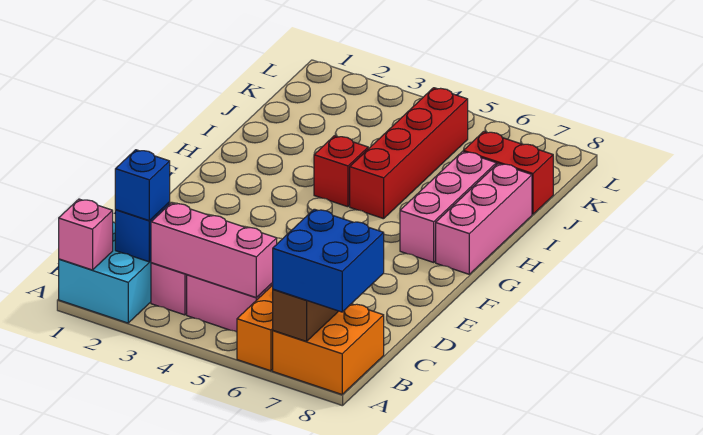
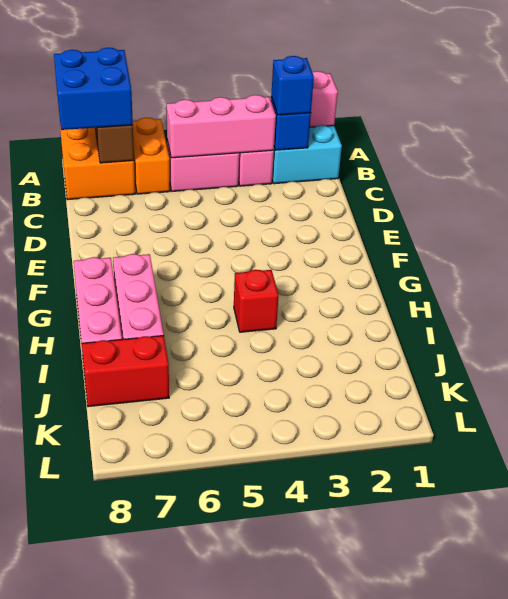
red 1x4 brick [350,88,468,219] -> none

